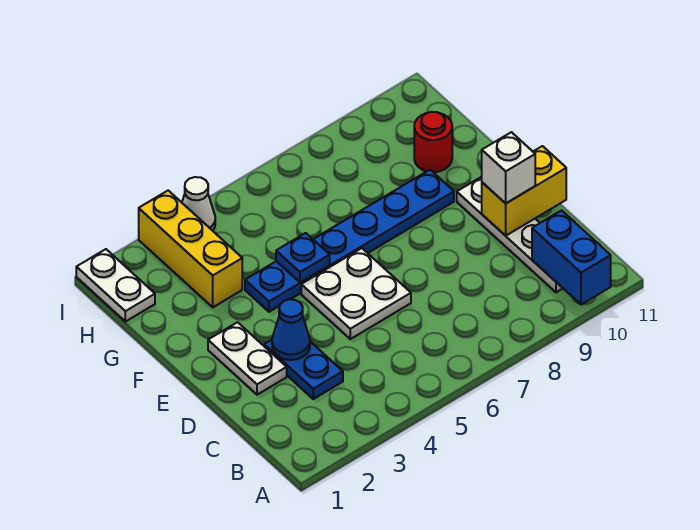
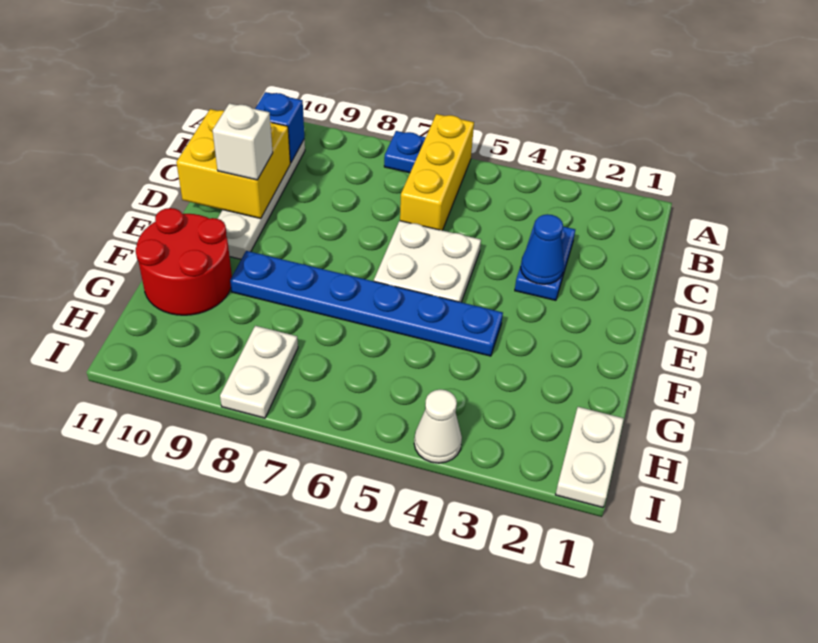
blue 1x2 brick [532,210,611,305] -> blue 1x1 brick [255,92,304,163]
white 1x2 plate [208,322,287,395] -> white 1x2 plate moved to [220,326,298,418]
yellow 1x2 brick [482,146,566,236] -> yellow 2x2 brick [176,109,290,219]
blue 1x1 plate [276,233,330,283] -> blue 1x1 plate moved to [384,131,426,173]
yellow 1x3 brick [139,191,242,307] -> yellow 1x3 brick moved to [400,114,474,230]
red 1x1 round brick [414,112,452,172] -> red 2x2 round brick [136,208,232,315]

